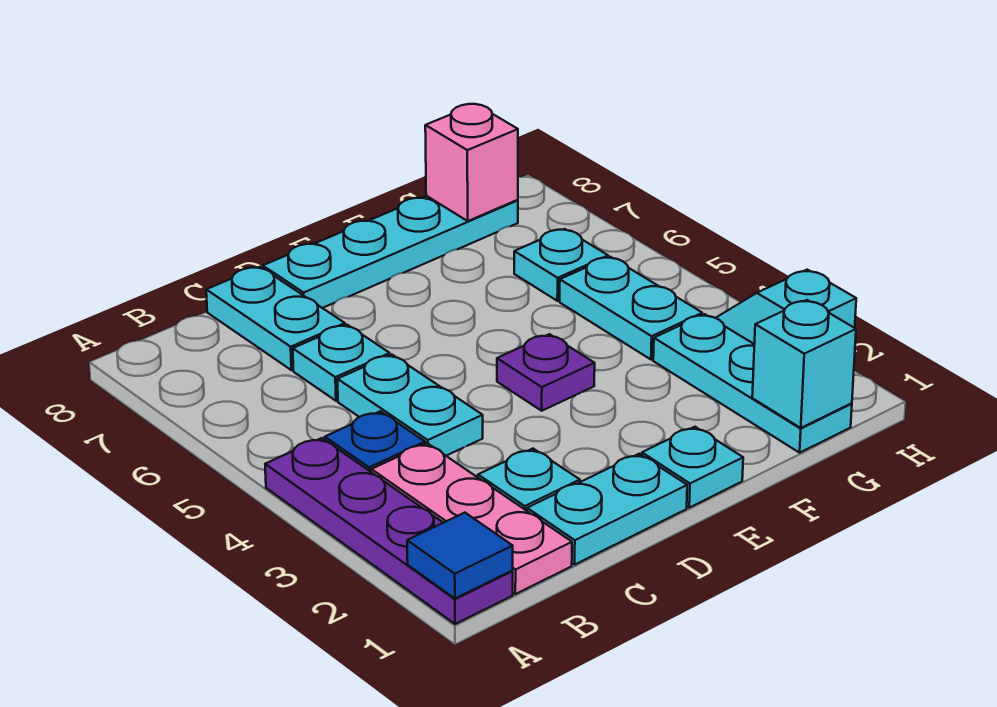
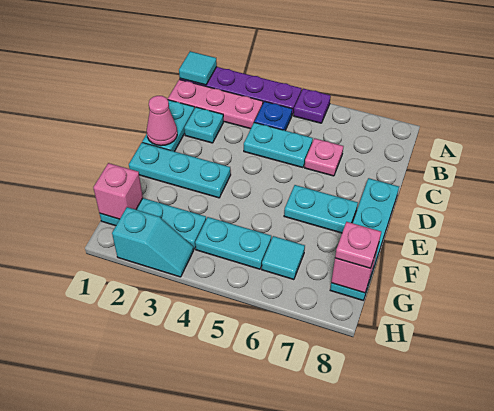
blue 1x1 tile [407,513,513,599] -> cyan 1x1 tile [179,51,217,85]
cyan 1x1 plate [293,325,390,401] -> pink 1x1 plate [304,138,344,176]
cyan 1x2 plate [206,267,345,370] -> cyan 1x2 plate moved to [284,185,358,233]
none -> pink 1x1 cone [147,96,177,146]
cyan 1x1 plate [642,427,743,508] -> cyan 1x3 plate [129,143,231,198]
purple 1x1 plate [497,334,595,411] -> purple 1x1 plate moved to [294,89,331,123]
cyan 1x1 brick [752,300,856,428] -> pink 1x1 brick [93,163,143,219]
cyan 1x1 plate [514,229,608,301] -> cyan 1x1 tile [262,236,305,280]
none -> pink 1x1 plate [335,222,381,268]

